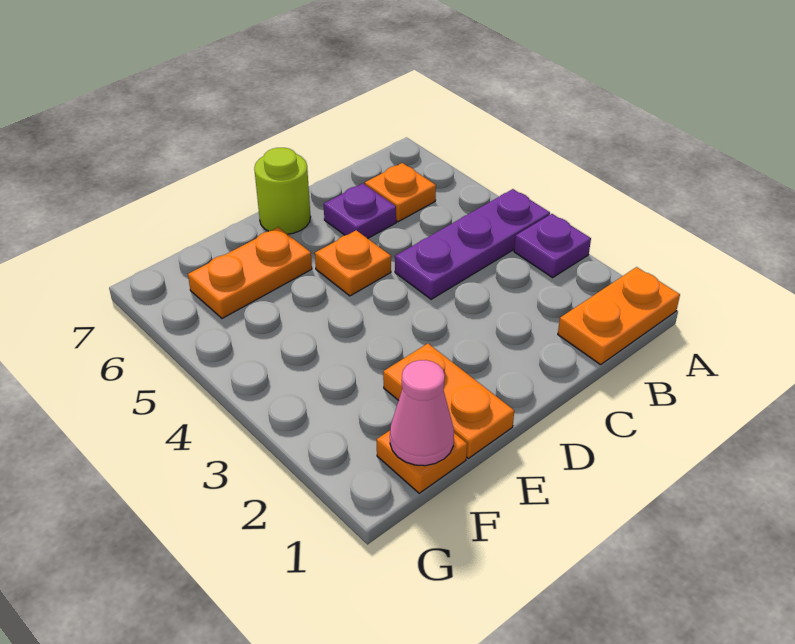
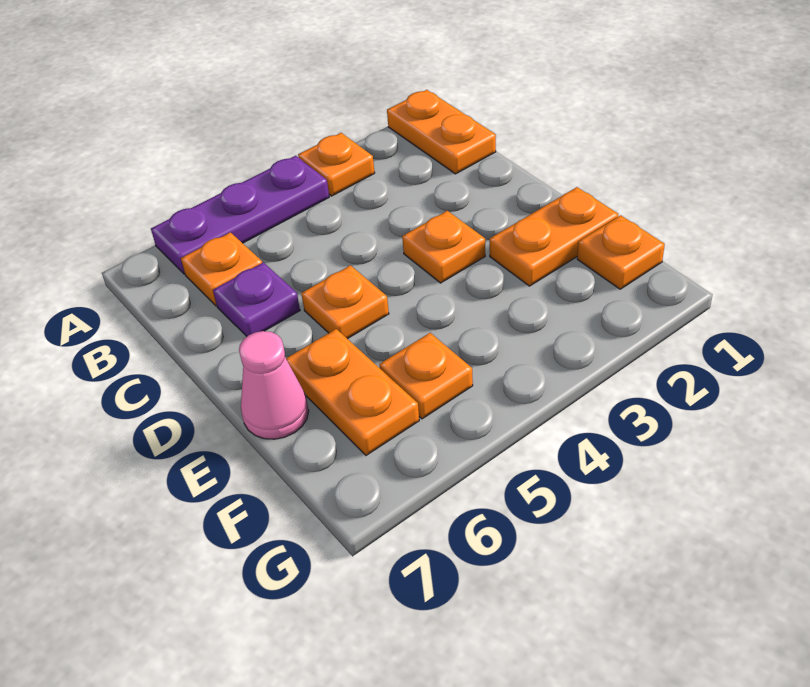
purple 1x1 plate [514,214,591,278] -> orange 1x1 plate [298,133,375,196]
purple 1x3 plate [395,189,550,299] -> purple 1x3 plate turned to [151,156,329,274]
none -> orange 1x1 plate [402,211,485,283]
lime 1x1 round brick [254,148,311,234] -> none
pink 1x1 cone [390,360,454,466] -> pink 1x1 cone moved to [239,331,309,439]
none -> orange 1x1 plate [379,333,473,419]

